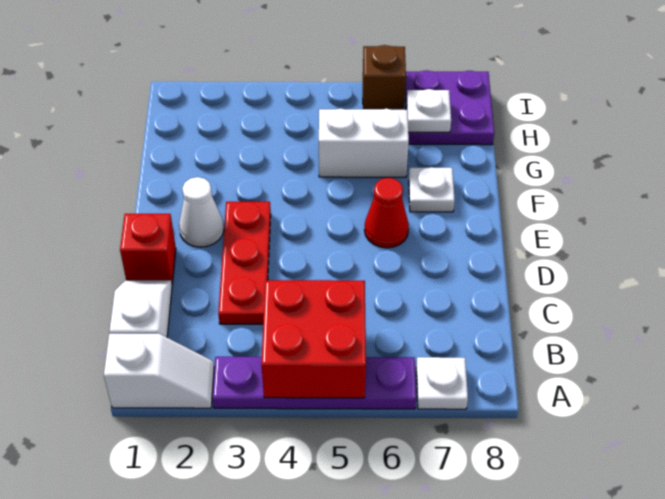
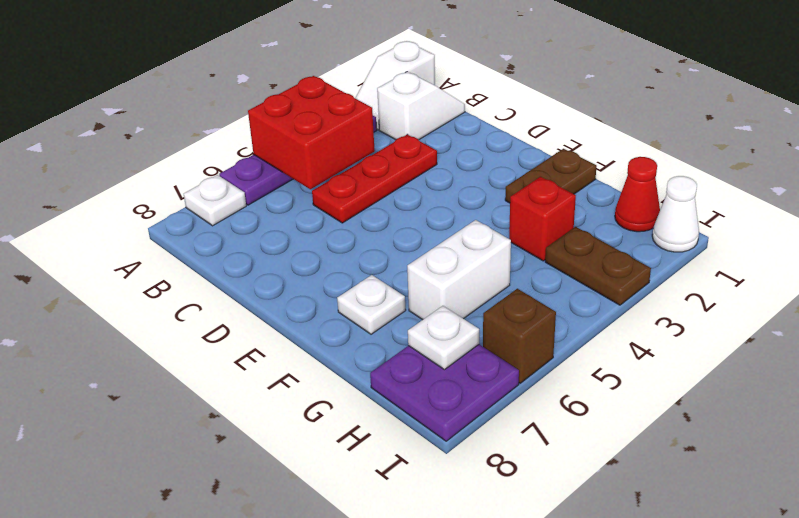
white 1x2 slope [109,280,172,337] -> white 1x2 slope turned to [377,72,465,140]
red 1x3 plate [218,202,271,324] -> red 1x3 plate turned to [312,134,437,223]
red 1x1 brick [120,214,176,284] -> red 1x1 brick moved to [509,177,576,261]
white 1x1 cone [179,177,224,247] -> white 1x1 cone moved to [652,176,699,252]
red 1x1 cone [364,178,409,248] -> red 1x1 cone moved to [615,157,660,232]
none -> brown 1x2 plate [505,149,597,203]
none -> brown 1x2 plate [545,227,651,305]

